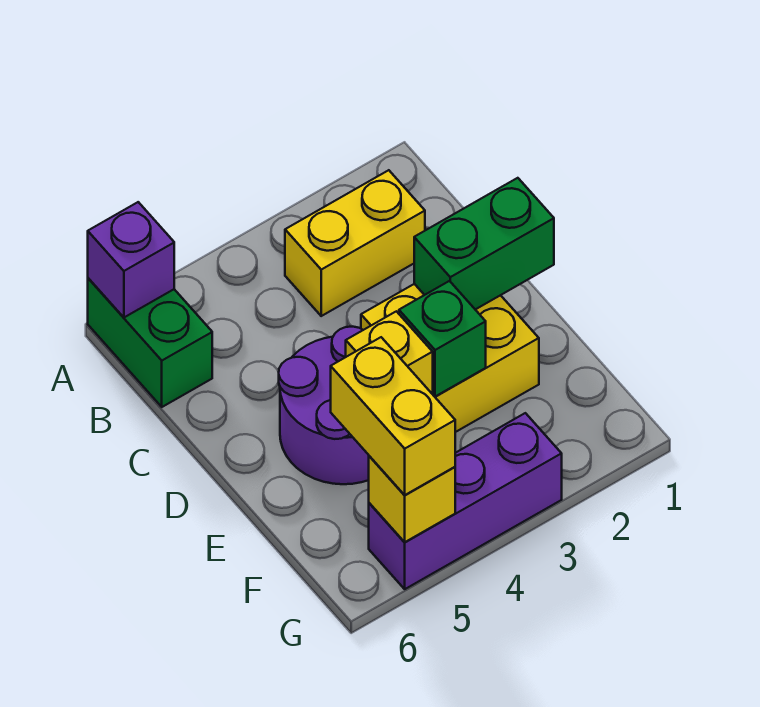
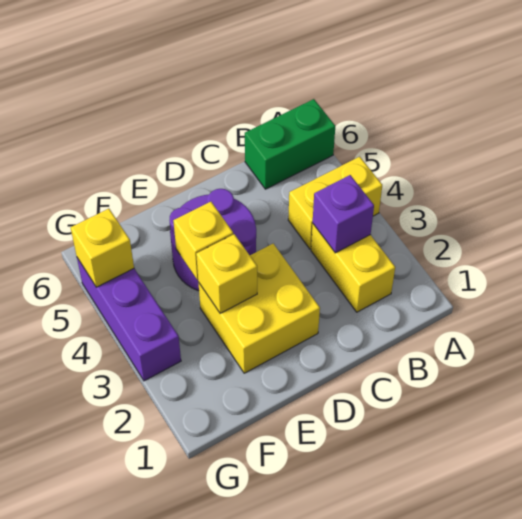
purple 1x1 brick [88,202,174,317] -> purple 1x1 brick moved to [313,175,374,253]
green 1x2 brick [414,178,554,310] -> none
green 1x1 brick [399,281,486,397] -> yellow 1x1 brick [196,234,257,313]
yellow 1x2 brick [331,337,455,495] -> yellow 1x2 brick moved to [288,157,382,249]

